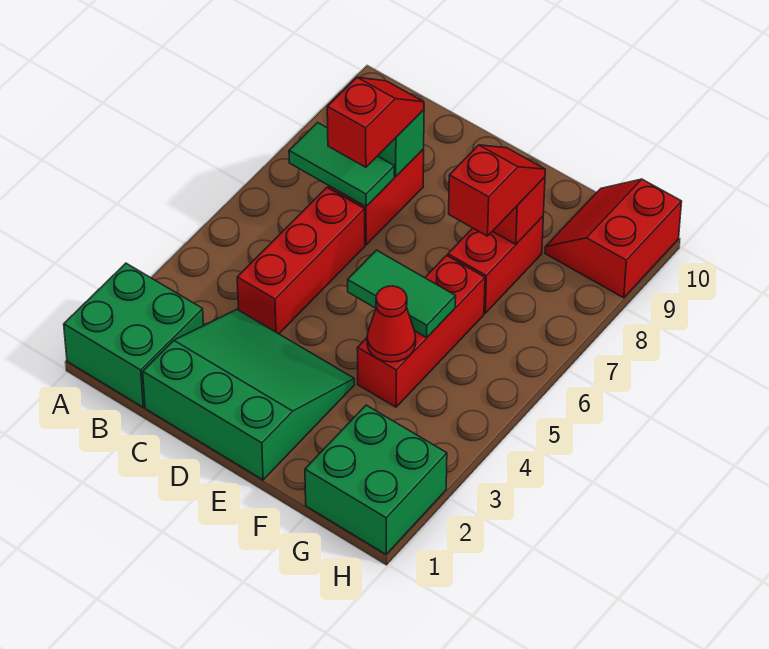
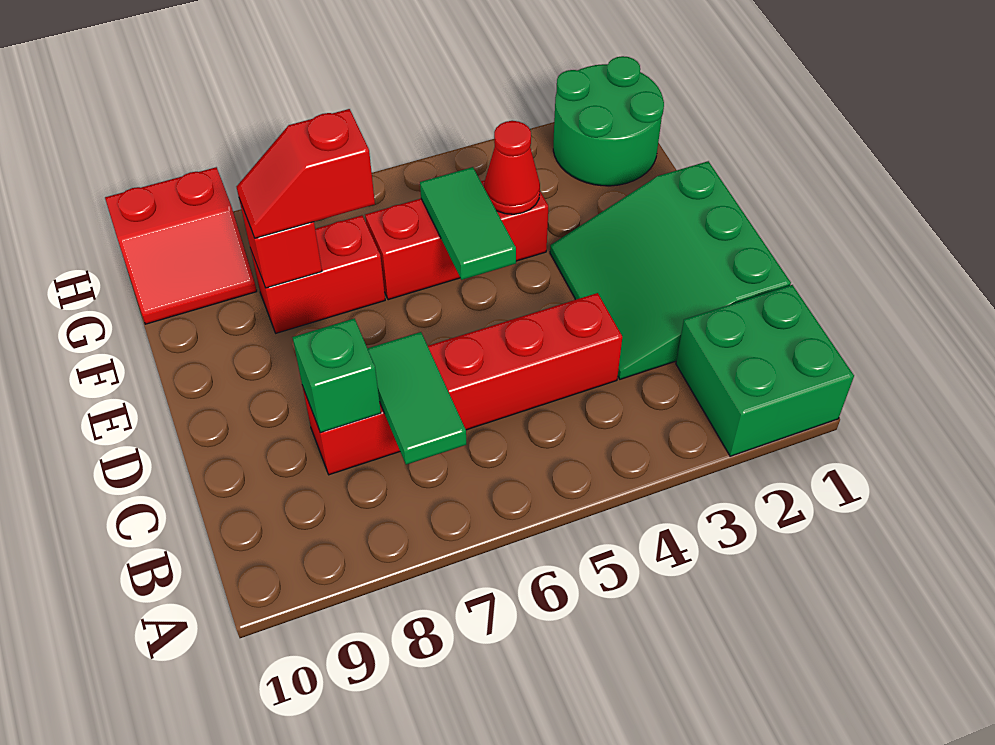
red 1x2 slope [327,77,424,167] -> none
green 2x2 brick [305,405,447,554] -> green 2x2 round brick [553,56,664,186]

